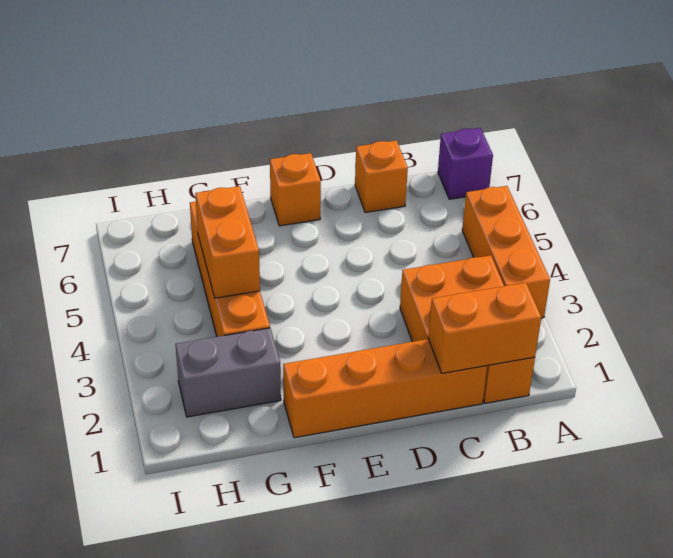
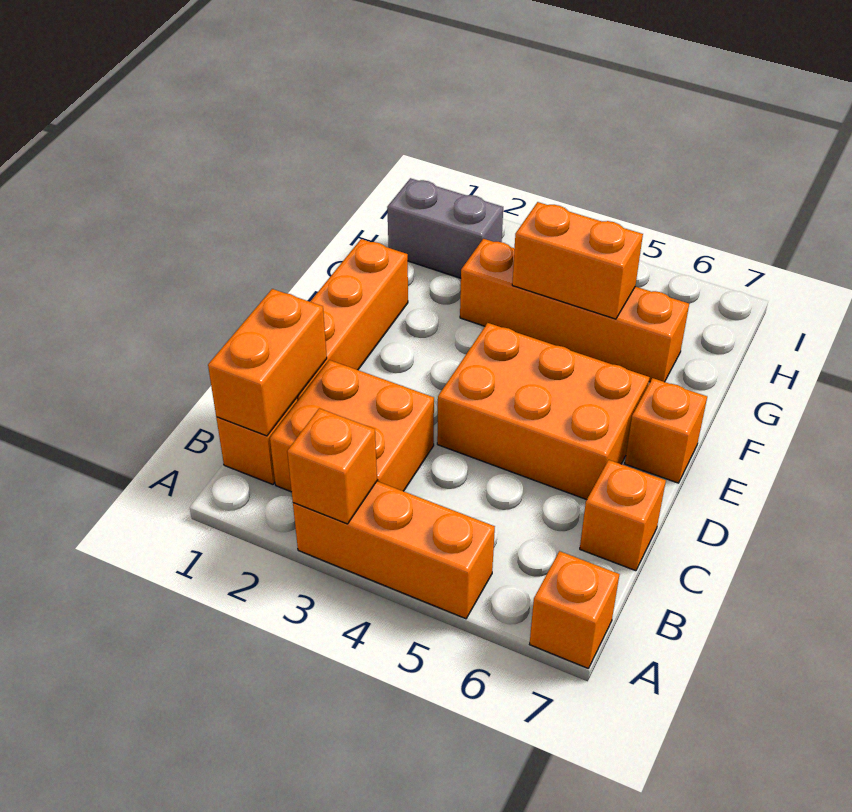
none -> orange 1x1 brick [287,408,377,524]
purple 1x1 brick [438,128,493,199] -> orange 1x1 brick [530,551,619,668]
none -> orange 2x3 brick [437,323,650,500]
grey 1x2 brick [175,328,281,417] -> grey 1x2 brick turned to [387,178,503,278]

